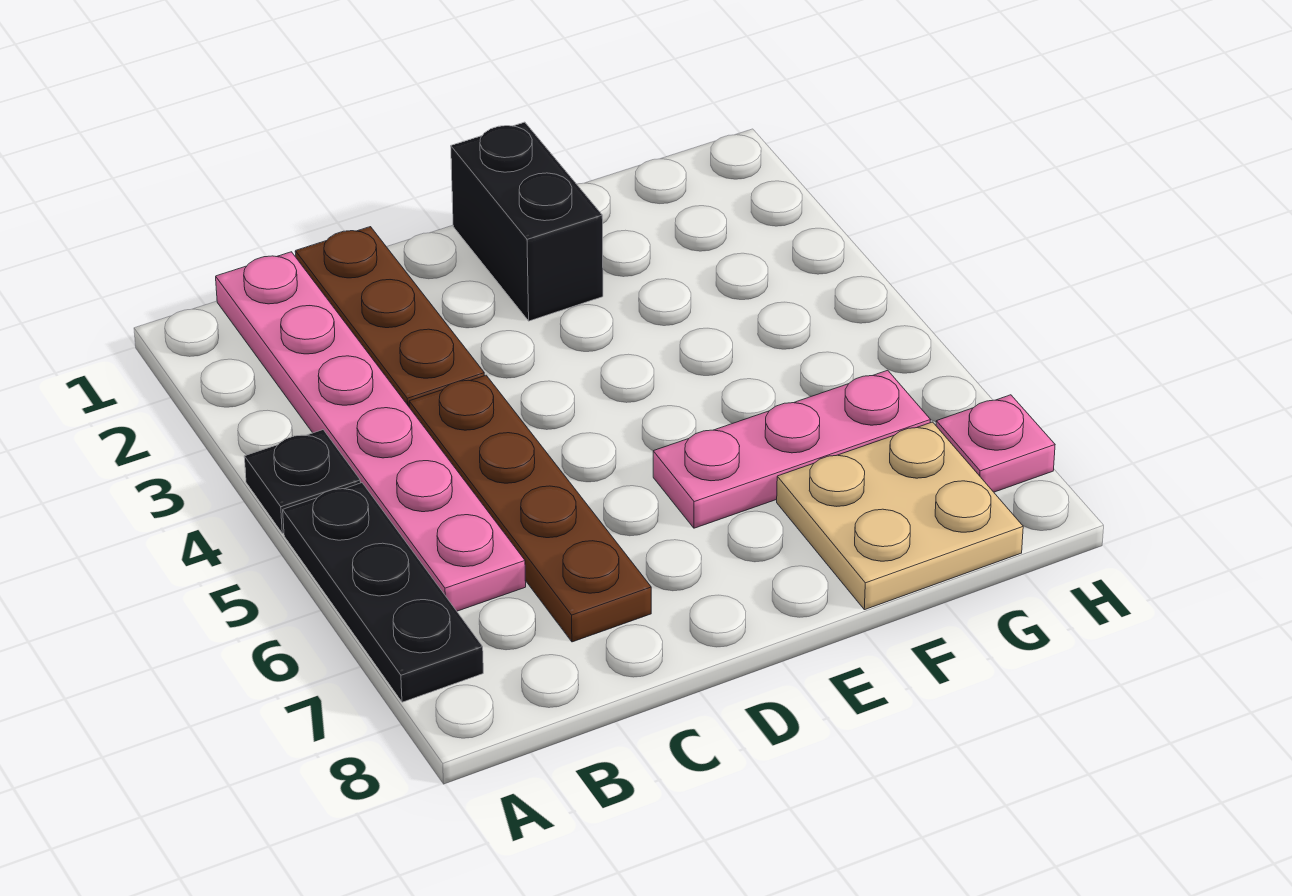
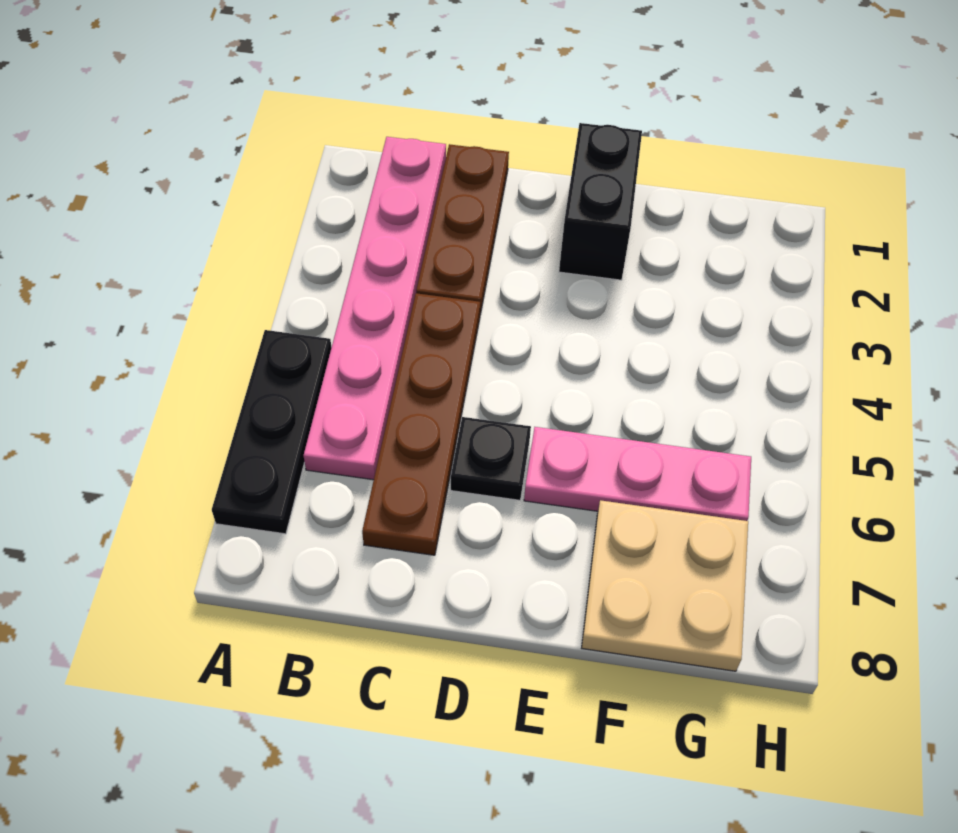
black 1x1 plate [244,430,361,533] -> black 1x1 plate moved to [451,417,531,500]
pink 1x1 plate [936,395,1055,492] -> none

